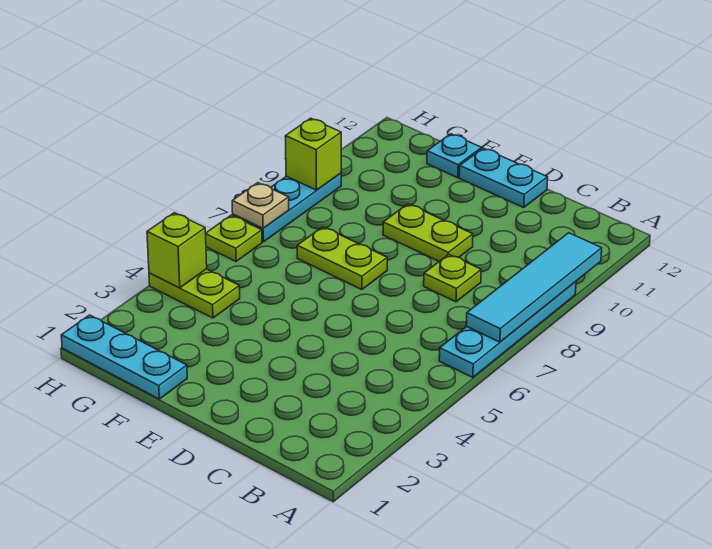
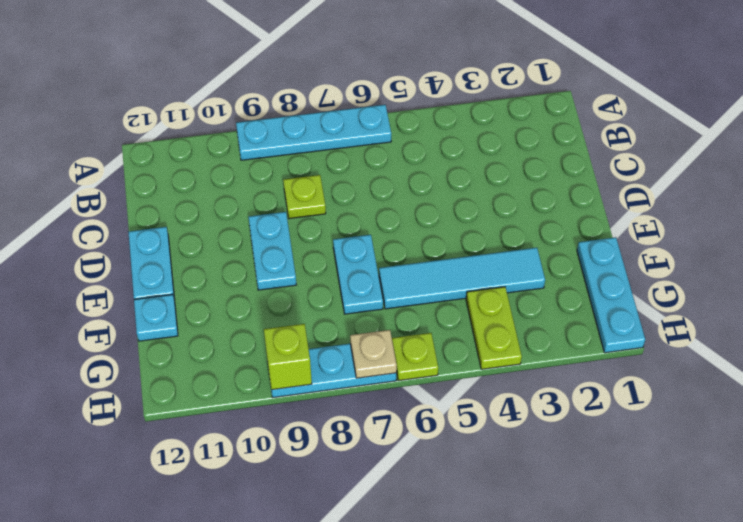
cyan 1x4 tile [466,233,602,342] -> cyan 1x4 tile moved to [379,248,545,309]
lime 1x2 plate [383,204,473,261] -> cyan 1x2 plate [249,212,296,290]
lime 1x2 plate [297,227,387,289] -> cyan 1x2 plate [333,235,383,314]
lime 1x1 brick [147,213,207,288] -> none

